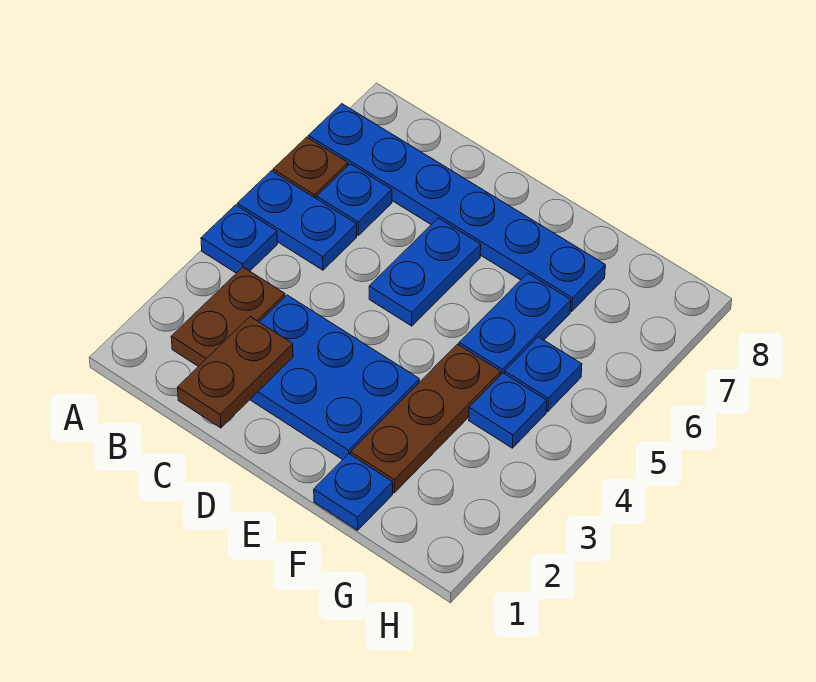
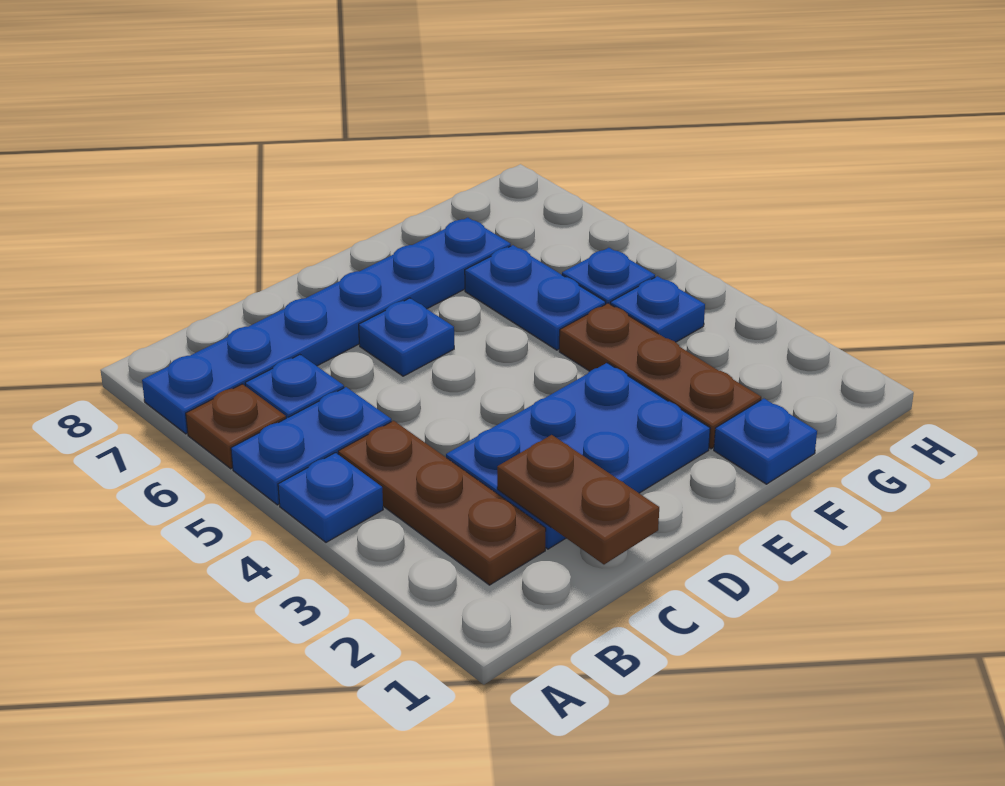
brown 1x2 plate [171,267,285,366] -> brown 1x3 plate [338,421,546,585]
blue 1x2 plate [369,218,481,326] -> blue 1x1 plate [359,298,454,376]

